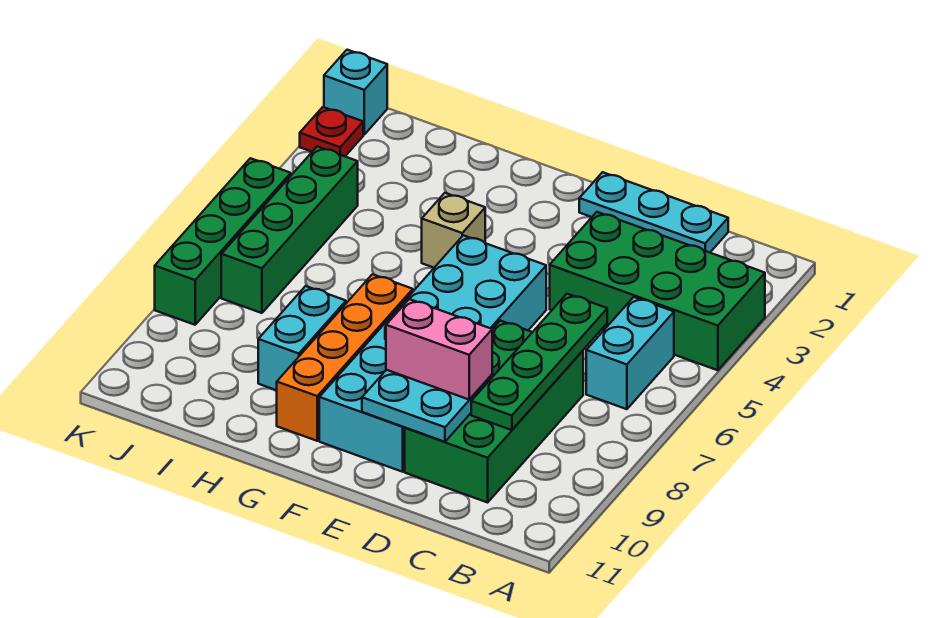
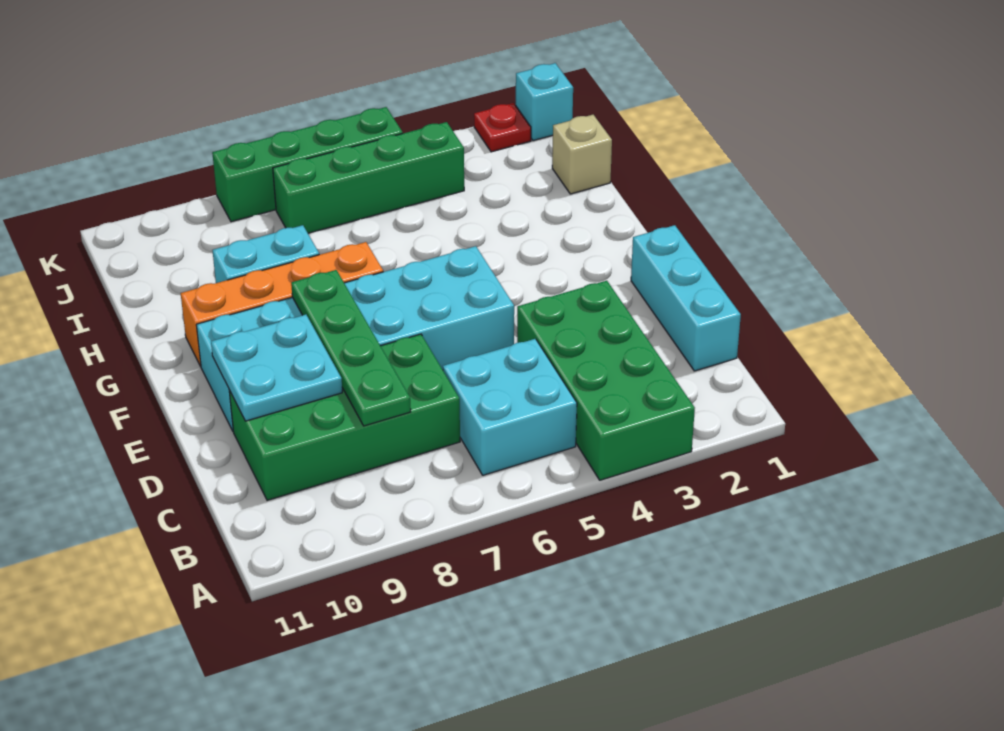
cyan 1x2 brick [586,297,674,409] -> cyan 2x2 brick [443,339,577,475]
cyan 1x3 plate [579,172,728,253] -> cyan 1x3 brick [631,225,741,371]
green 1x4 plate [471,294,607,430] -> green 1x4 plate turned to [291,270,411,426]
pink 1x2 brick [386,299,492,399] -> none
tan 1x1 brick [422,193,485,268] -> tan 1x1 brick moved to [552,115,612,194]

